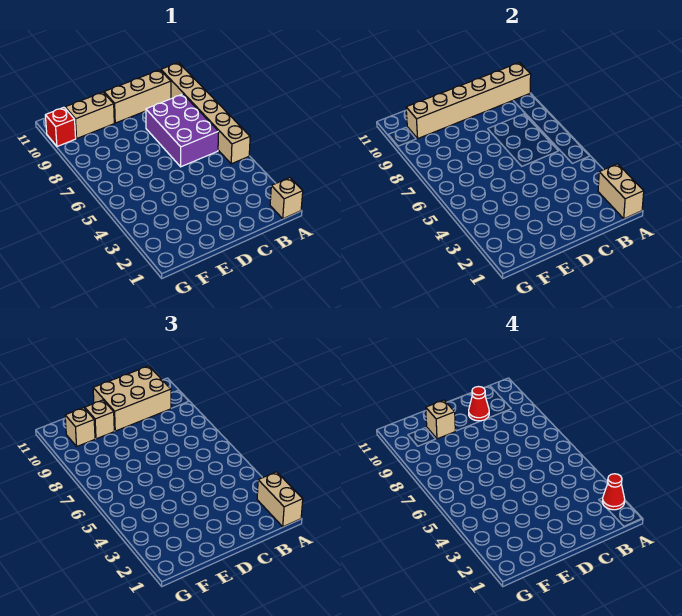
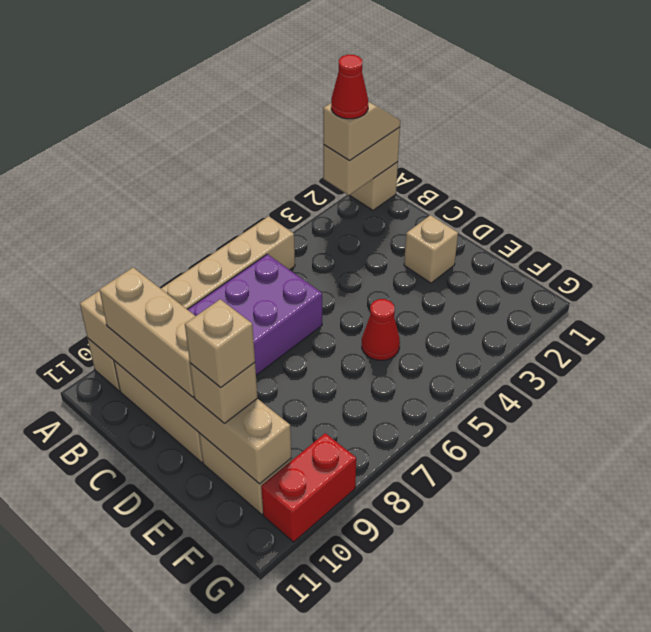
tan 1x2 brick [257,472,303,527] -> tan 1x2 slope [323,102,400,161]
tan 2x3 brick [93,366,171,431] -> tan 1x3 brick [99,267,195,397]
red 1x1 cone [469,387,489,421] -> red 1x1 cone moved to [362,299,400,360]
tan 1x1 brick [65,408,95,446] -> tan 1x1 brick moved to [404,215,458,283]
red 1x1 brick [45,107,76,146] -> red 1x2 brick [261,433,356,542]

